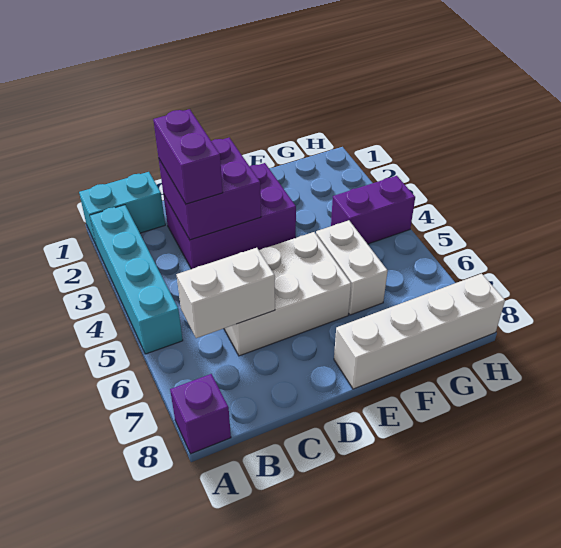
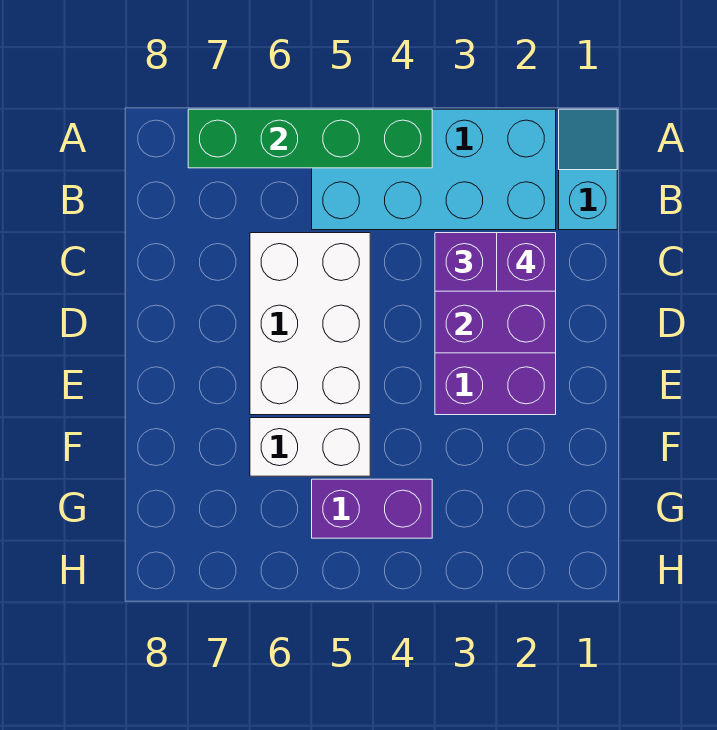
cyan 1x2 brick [79,172,165,244] -> cyan 1x2 slope [559,109,617,230]
cyan 1x4 brick [90,205,183,354] -> cyan 2x4 brick [312,109,556,230]
none -> green 1x4 brick [188,109,432,168]
purple 1x1 brick [170,374,231,454] -> purple 1x1 brick moved to [497,233,556,291]
white 1x2 brick [176,248,275,338] -> none
white 1x4 brick [334,274,505,389] -> none
purple 1x2 brick [331,176,415,244] -> purple 1x2 brick turned to [312,479,432,538]

